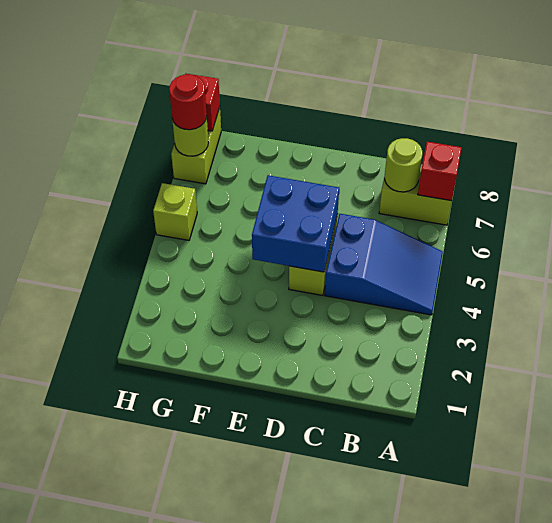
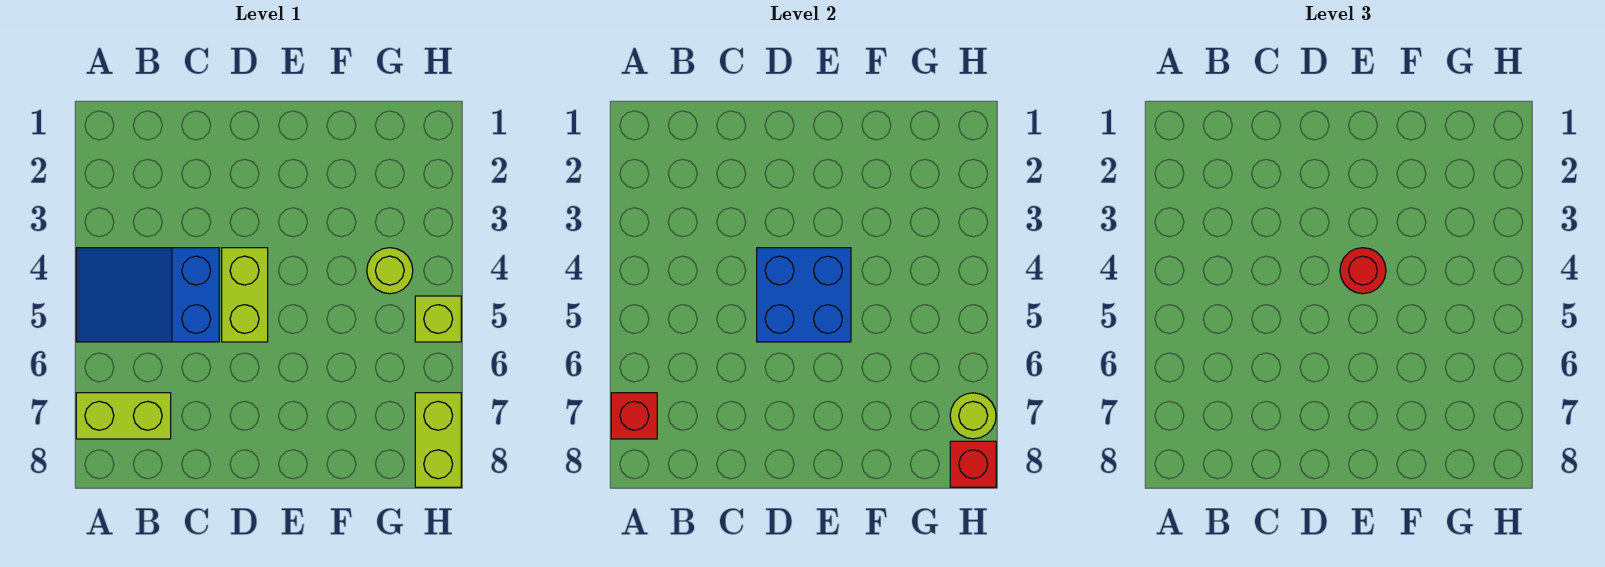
lime 1x1 round brick [385,138,422,192] -> lime 1x1 round brick moved to [367,248,413,294]
red 1x1 round brick [169,75,207,130] -> red 1x1 round brick moved to [1340,248,1386,294]

